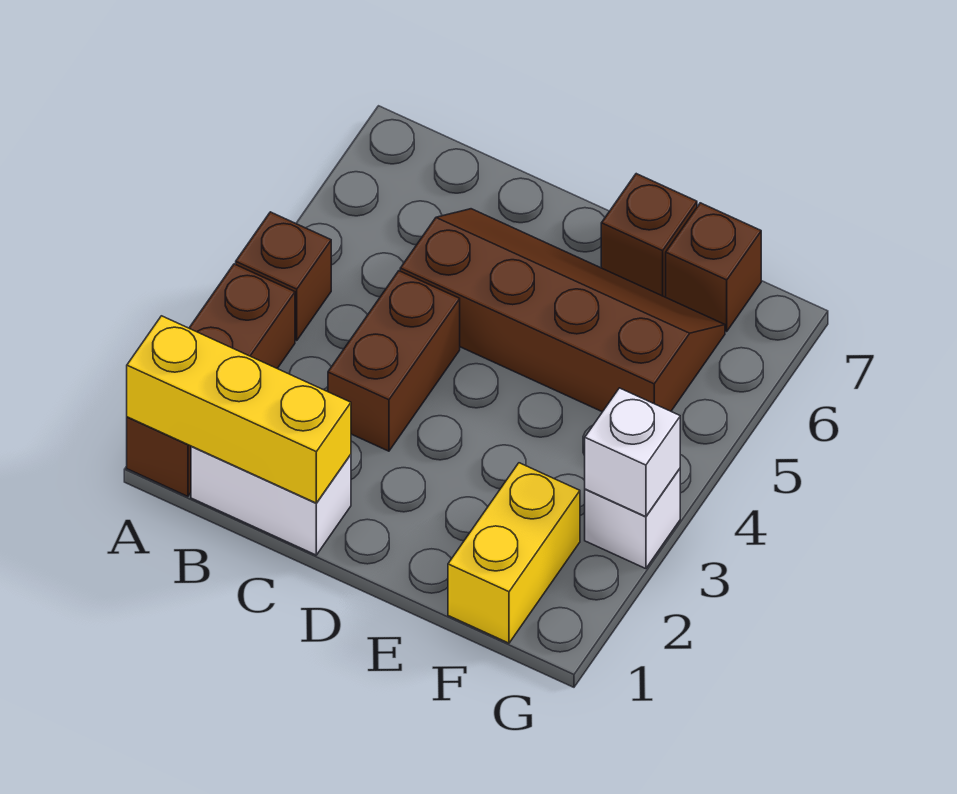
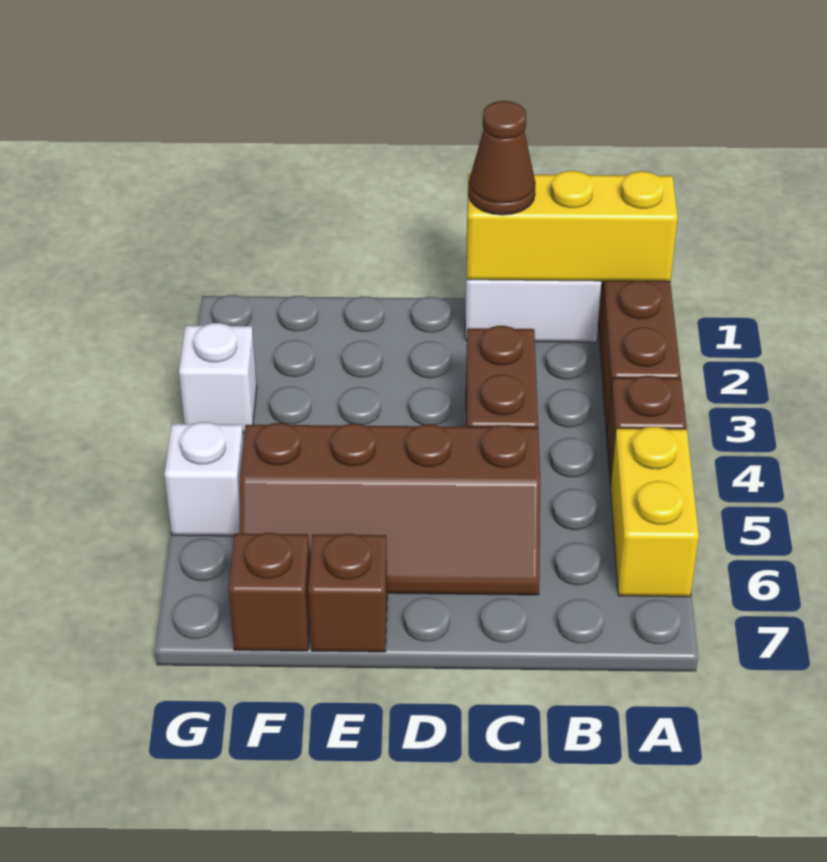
none -> brown 1x1 cone [468,101,536,215]
yellow 1x2 brick [448,463,580,643] -> yellow 1x2 brick moved to [610,427,699,597]
white 1x1 brick [585,388,680,517] -> white 1x1 brick moved to [164,422,243,536]

